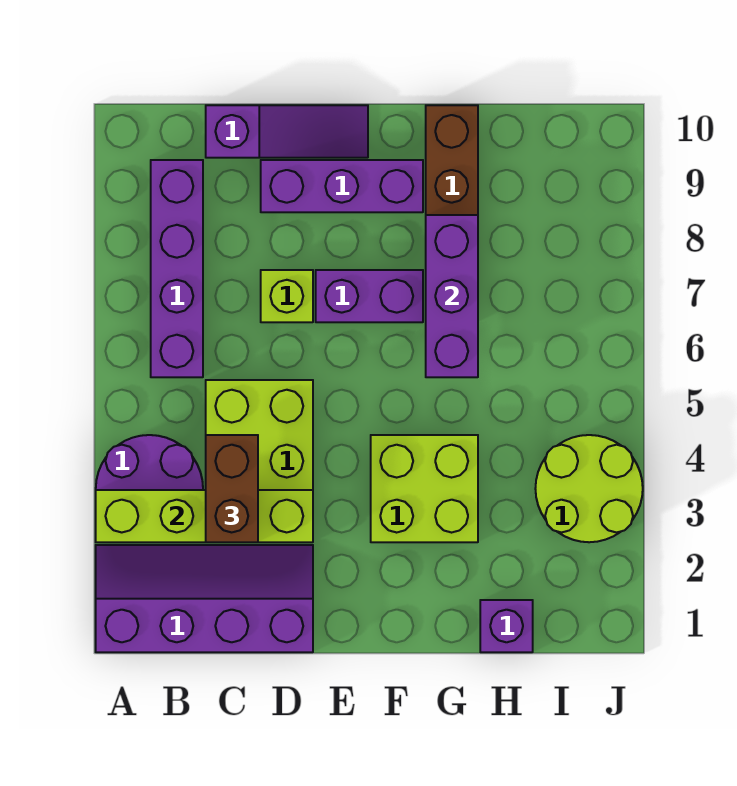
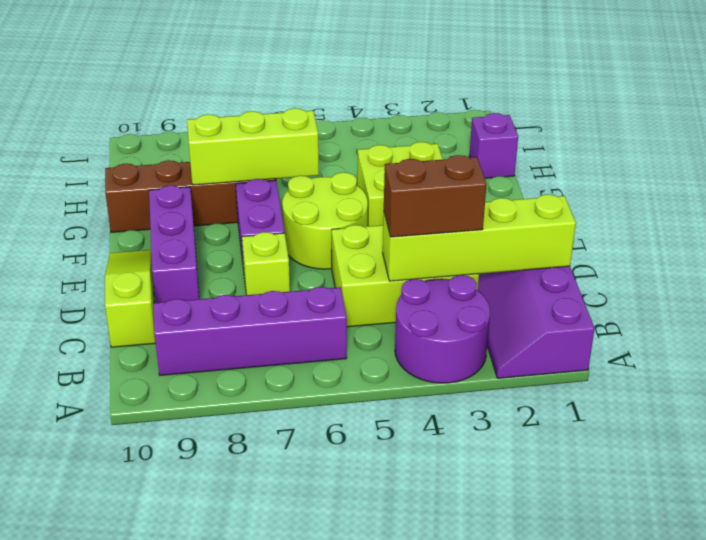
lime 1x4 brick [96,490,313,542] -> lime 1x4 brick turned to [383,194,576,281]
purple 1x3 slope [206,105,368,158] -> lime 1x3 slope [105,250,155,347]
purple 1x3 brick [426,215,478,377] -> lime 1x3 brick [187,108,319,185]
lime 2x2 round brick [535,435,643,542] -> lime 2x2 round brick moved to [282,172,368,269]

